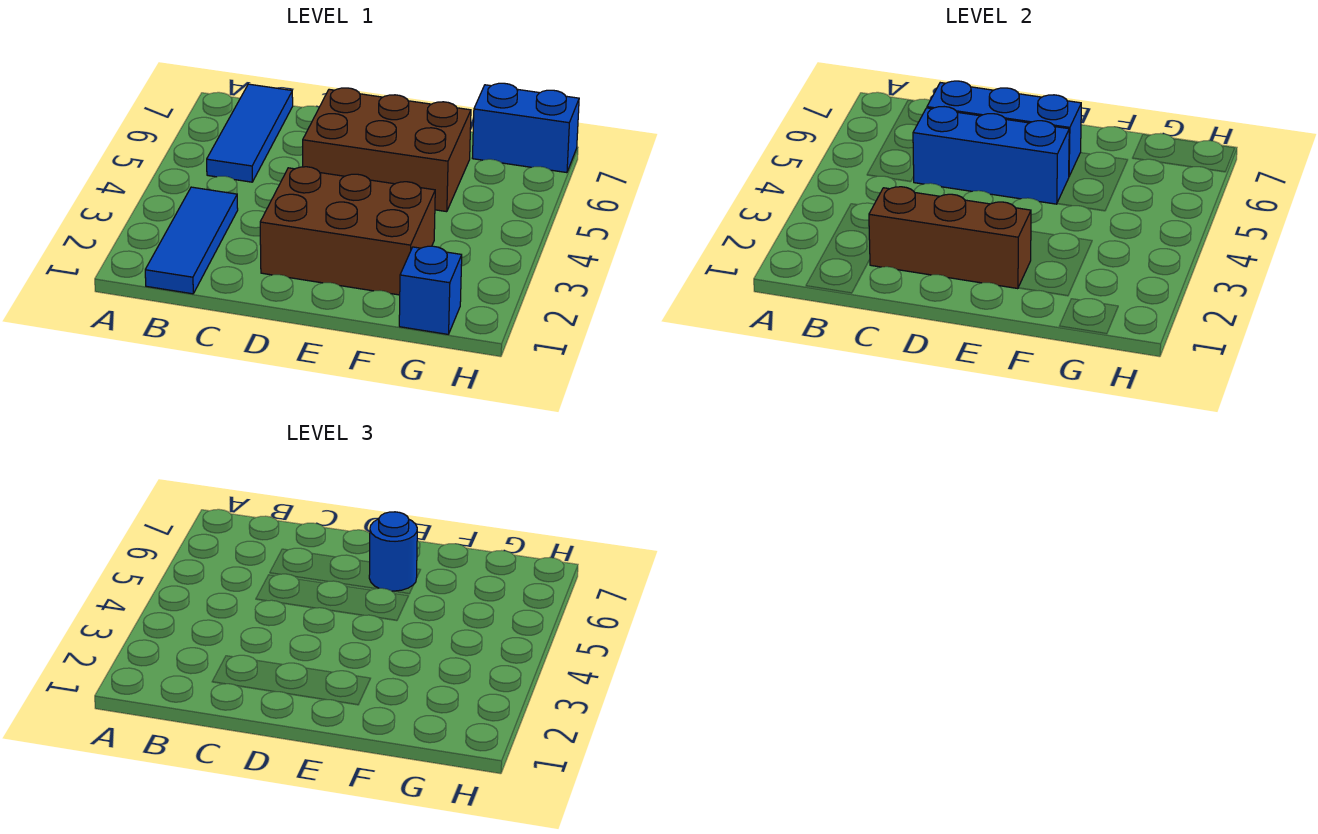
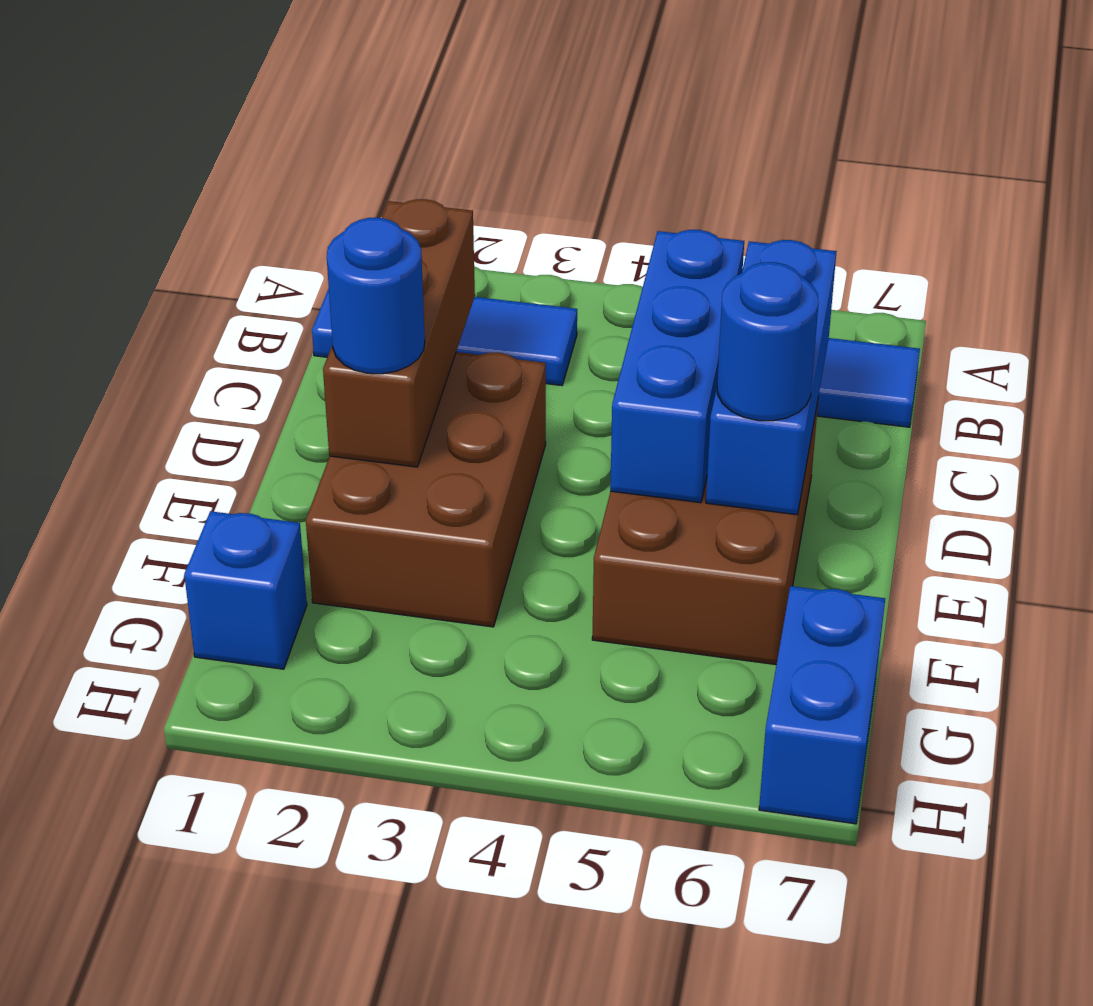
none -> blue 1x1 round brick [327,218,425,374]

